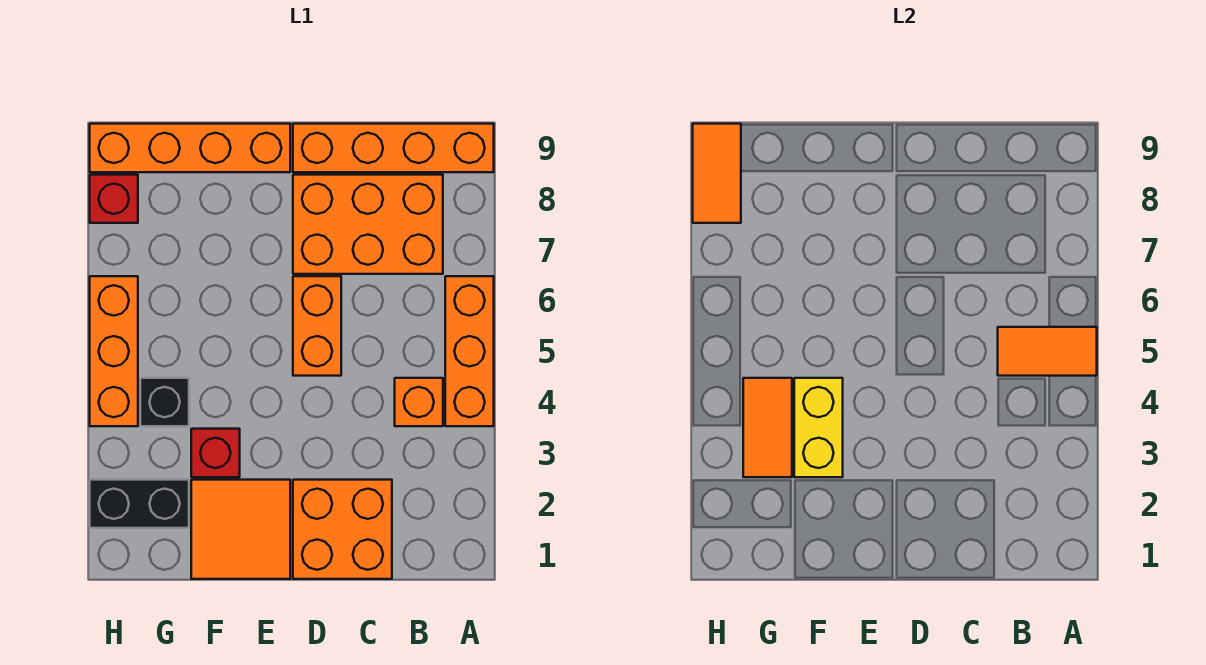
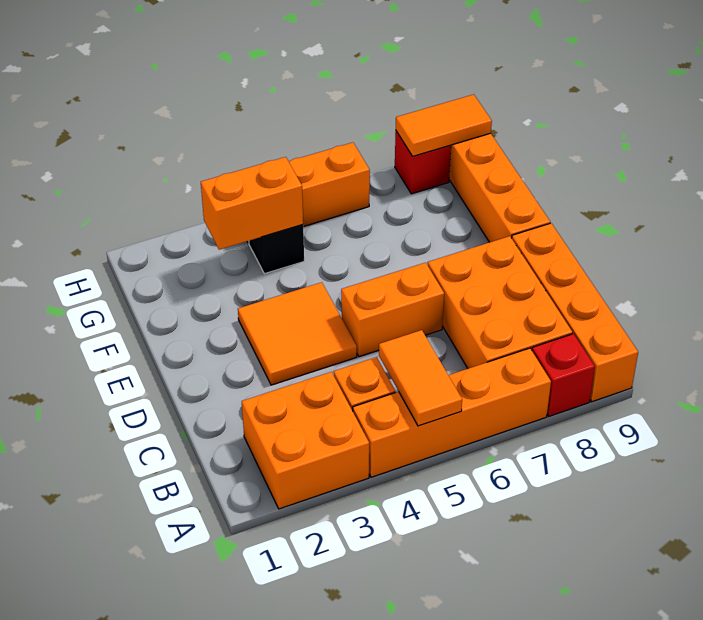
orange 1x3 brick [445,276,494,426] -> orange 1x4 brick [353,348,551,477]
orange 2x2 brick [293,480,392,579] -> orange 2x2 brick moved to [242,372,369,509]
orange 2x2 tile [191,480,290,579] -> orange 2x2 tile moved to [238,282,357,385]
red 1x1 brick [191,429,240,477] -> red 1x1 brick moved to [532,334,595,416]
yellow 1x2 brick [794,378,843,477] -> none
black 1x2 brick [90,480,189,528] -> none
orange 1x2 tile [743,378,792,477] -> orange 1x2 brick [201,157,303,250]

